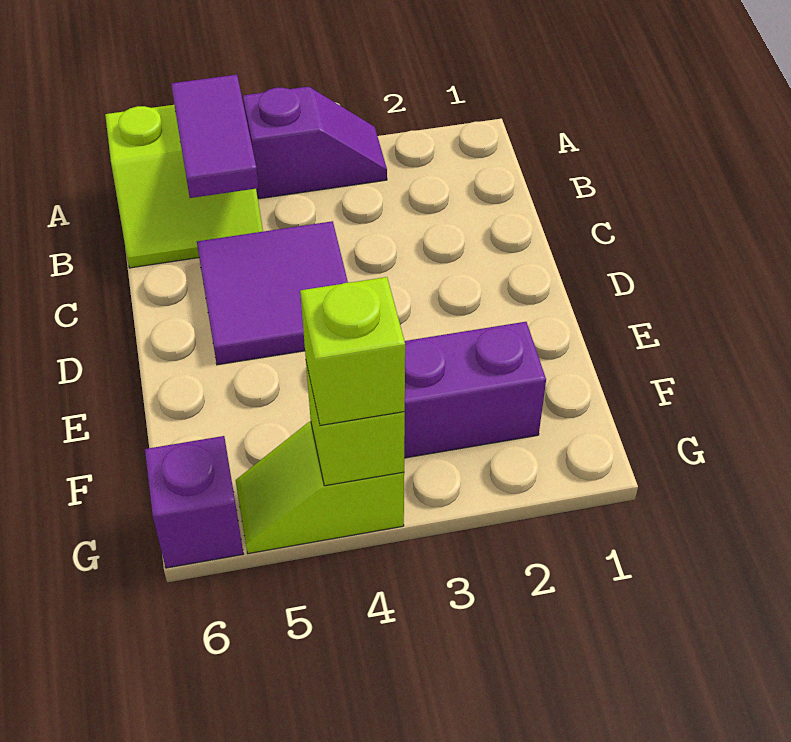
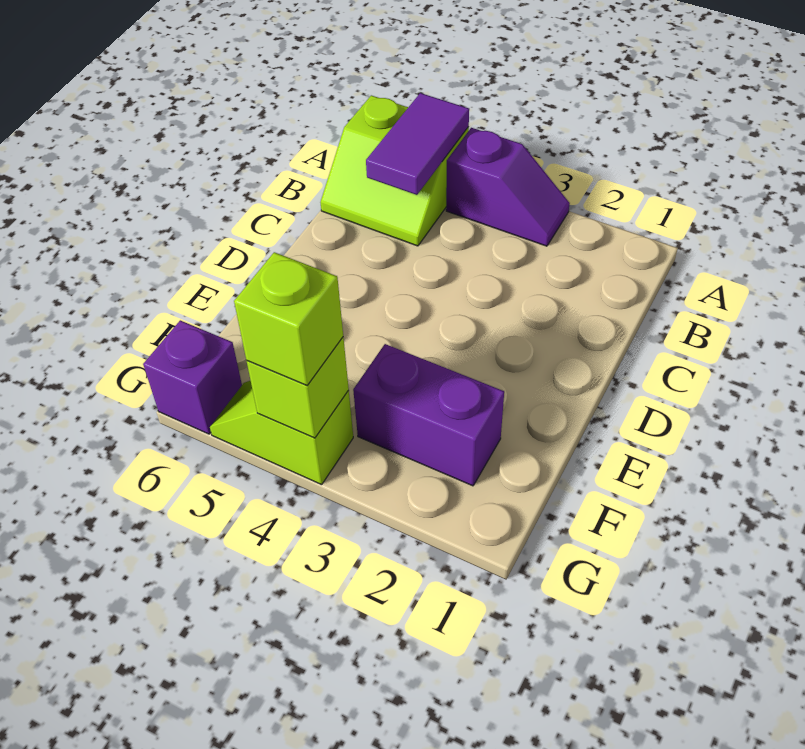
purple 2x2 tile [197,221,348,365] -> none

